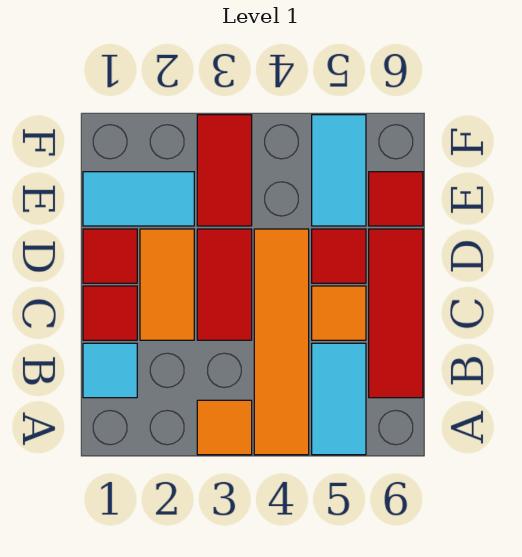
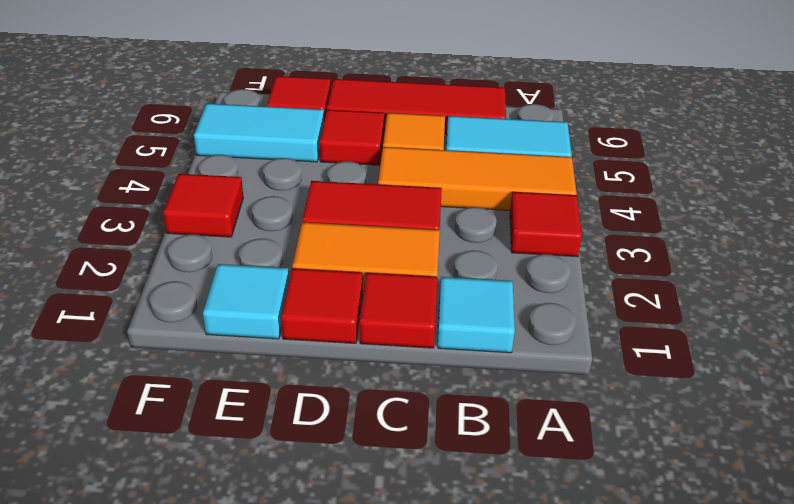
orange 1x1 tile [197,400,252,455] -> red 1x1 tile [510,192,582,257]
orange 1x4 tile [254,229,309,455] -> orange 1x3 tile [378,147,576,210]
cyan 1x2 tile [83,172,194,226] -> cyan 1x1 tile [203,264,289,339]
red 1x2 tile [197,115,252,226] -> red 1x1 tile [163,174,243,237]

